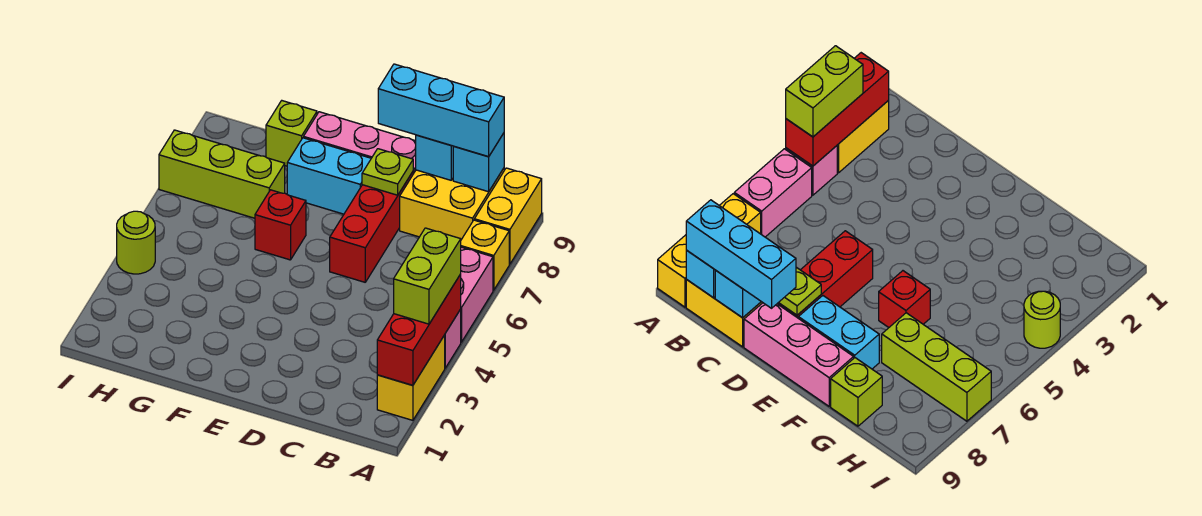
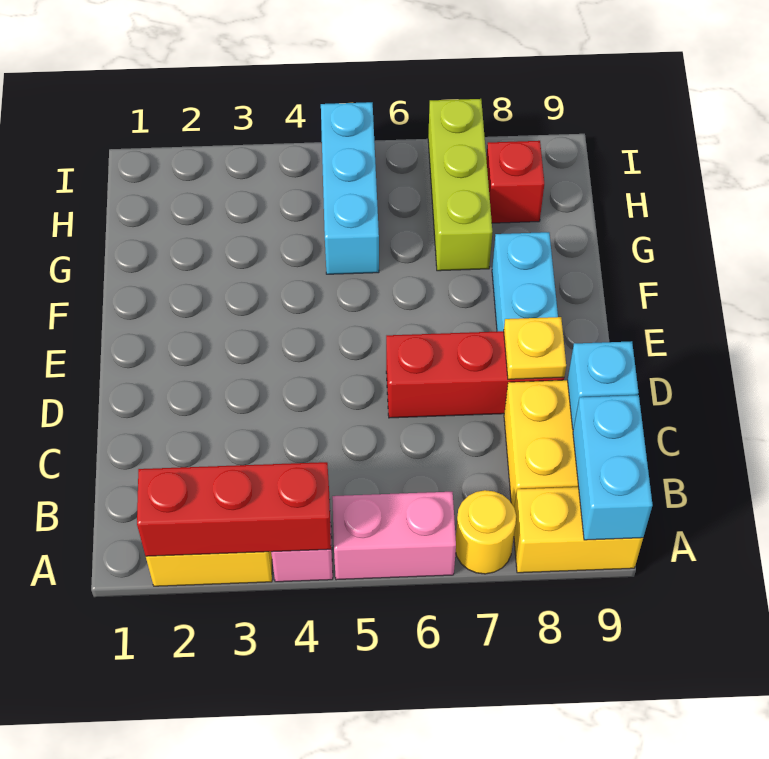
lime 1x2 brick [394,228,461,324] -> none
yellow 1x1 brick [461,220,509,290] -> yellow 1x1 round brick [456,490,516,574]
cyan 1x1 brick [453,133,504,192] -> cyan 1x2 brick [573,395,653,540]
cyan 1x3 brick [378,64,504,157] -> cyan 1x3 brick moved to [321,102,379,274]
lime 1x1 plate [362,149,413,195] -> yellow 1x1 plate [504,317,566,379]
pink 1x3 brick [304,112,416,174] -> none
red 1x1 brick [255,190,306,260] -> red 1x1 brick moved to [486,141,544,223]
lime 1x1 brick [266,101,317,166] -> none
lime 1x1 round brick [117,211,155,274] -> none

